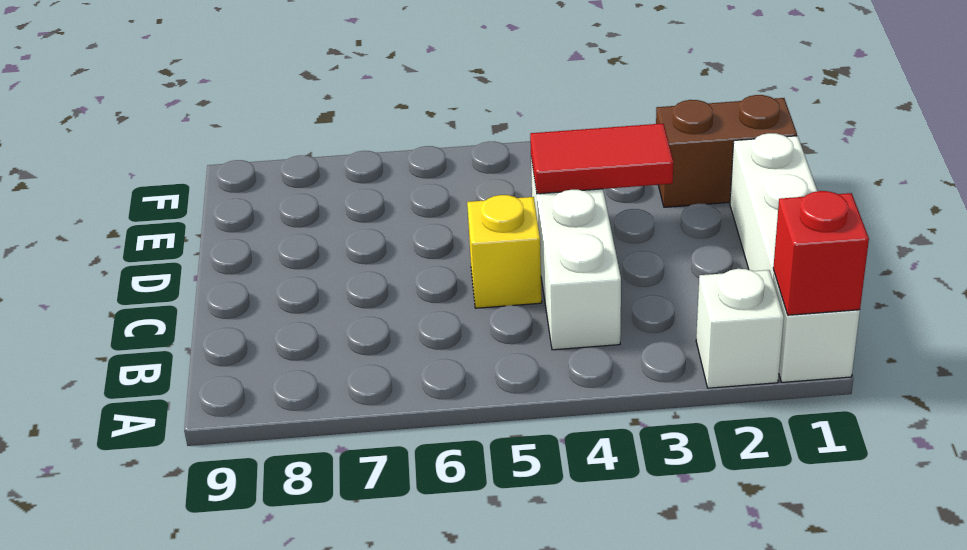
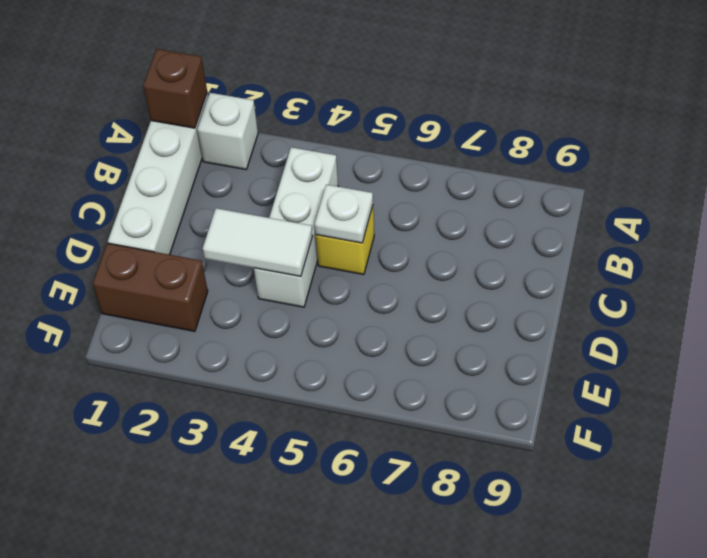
red 1x1 brick [773,191,869,315] -> brown 1x1 brick [143,49,207,128]
none -> white 1x1 plate [315,185,373,243]
red 1x2 tile [530,123,673,194] -> white 1x2 tile [203,208,313,277]

